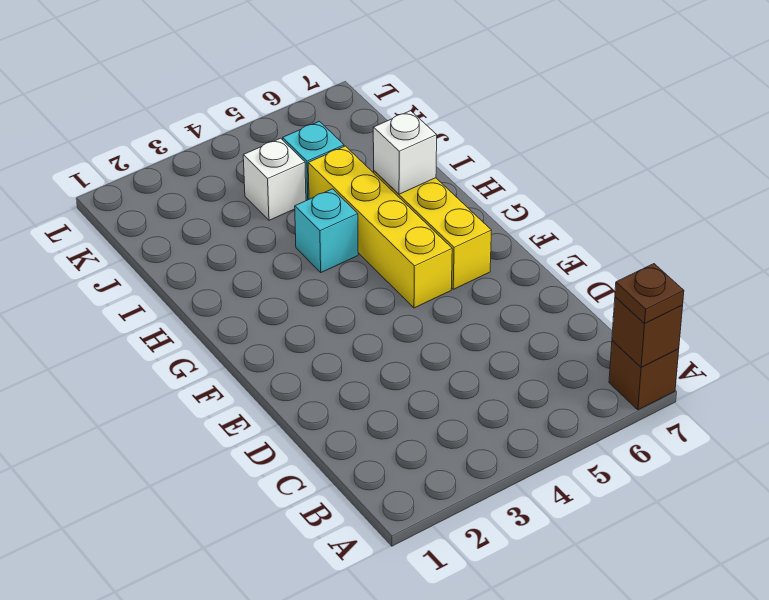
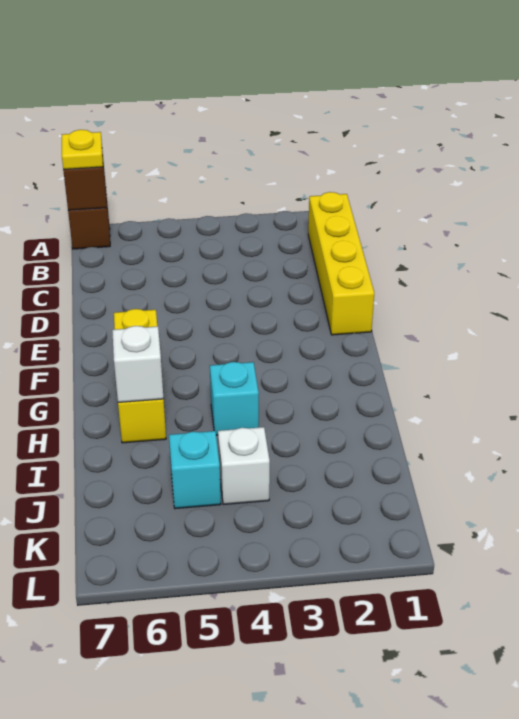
brown 1x1 plate [615,264,684,323] -> yellow 1x1 plate [62,130,103,169]
yellow 1x4 brick [308,146,452,308] -> yellow 1x4 brick moved to [308,192,374,335]

